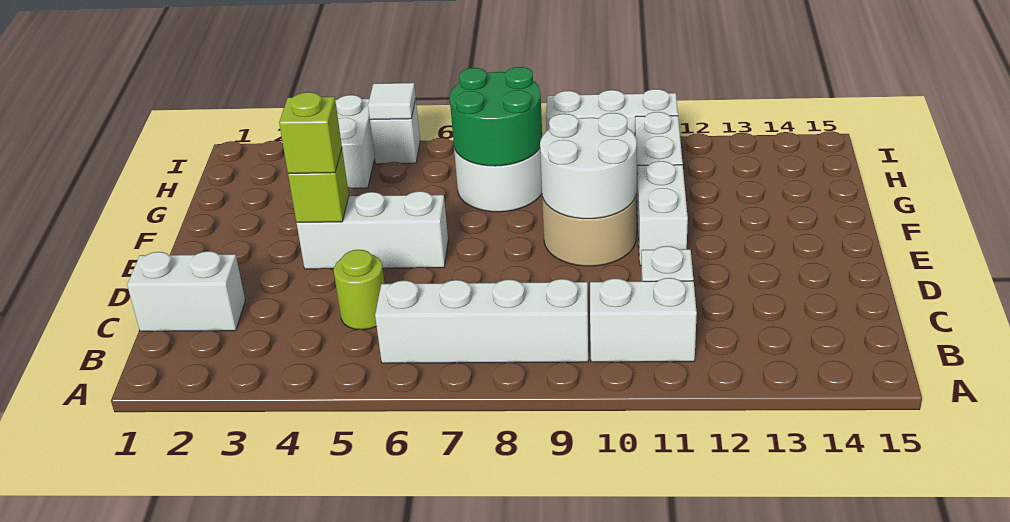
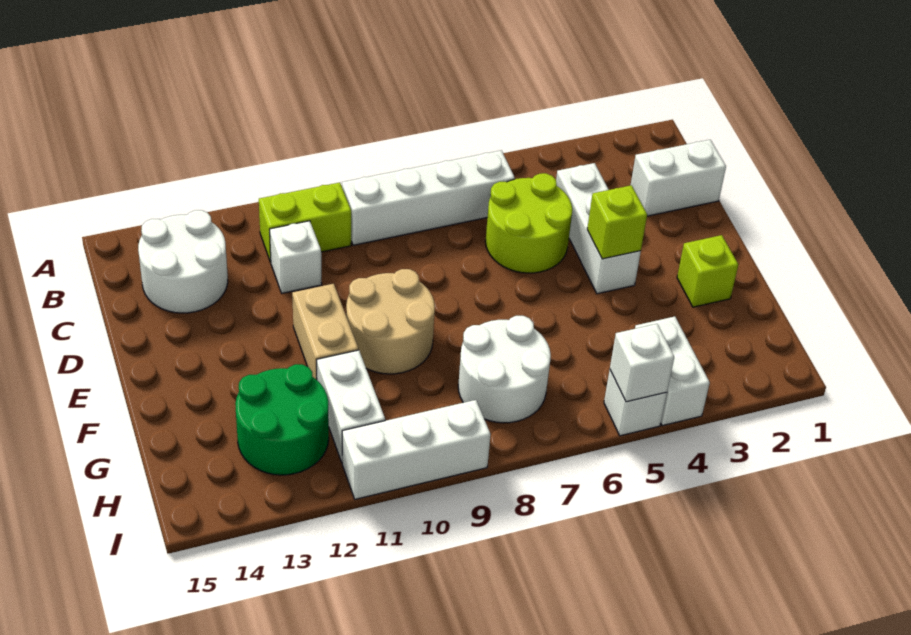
white 1x2 brick [590,278,697,362] -> lime 1x2 brick [259,183,351,262]
lime 1x1 round brick [334,250,385,330] -> lime 2x2 round brick [485,173,572,273]
white 1x3 brick [297,191,448,269] -> white 1x3 brick turned to [556,163,641,294]
lime 1x1 brick [279,92,342,173] -> lime 1x1 brick moved to [677,235,738,307]
white 2x2 round brick [540,113,637,219] -> white 2x2 round brick moved to [138,210,228,313]
white 1x2 brick [637,161,688,266] -> tan 1x2 brick [292,284,358,380]
green 2x2 round brick [450,67,542,166] -> green 2x2 round brick moved to [235,364,329,475]
white 1x1 tile [368,83,416,120] -> white 1x1 brick [610,324,674,402]

